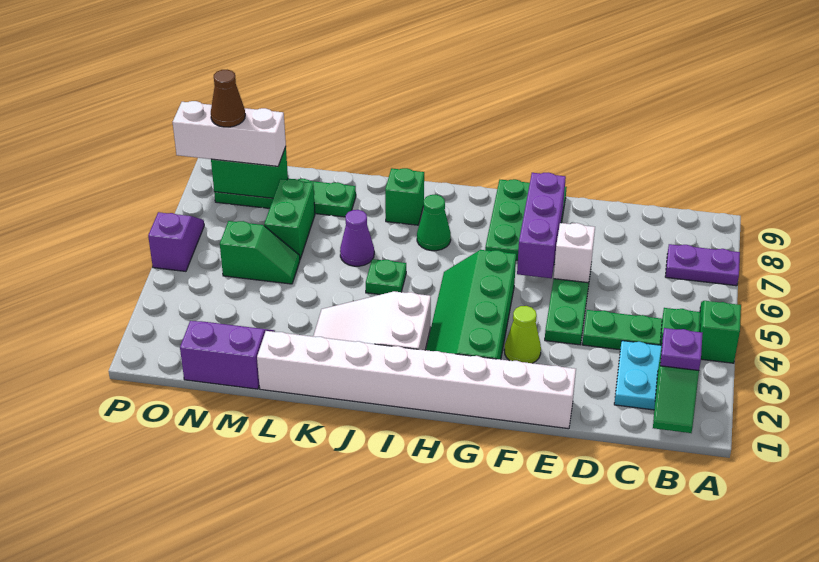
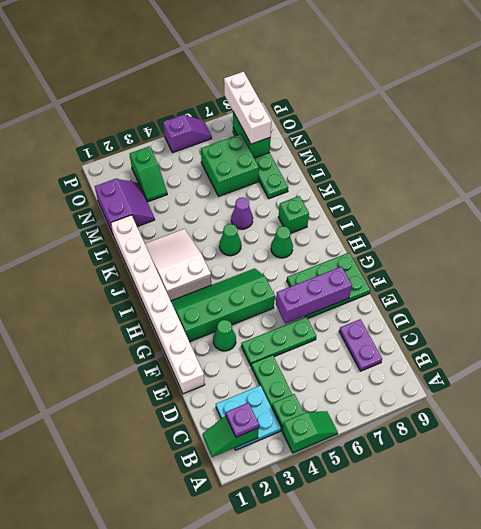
purple 1x2 plate [665,244,740,286] -> purple 1x2 plate moved to [339,319,382,371]
white 1x1 brick [554,223,595,283] -> none
lime 1x1 cone [504,306,541,363] -> green 1x1 cone [213,320,236,351]
green 1x1 plate [366,259,406,295] -> green 1x1 cone [219,224,241,256]
green 1x2 slope [220,221,300,284] -> green 1x2 slope moved to [130,146,167,202]
green 1x2 brick [264,179,315,259] -> green 2x2 brick [201,134,259,196]
brown 1x1 cone [211,70,245,127] -> none

